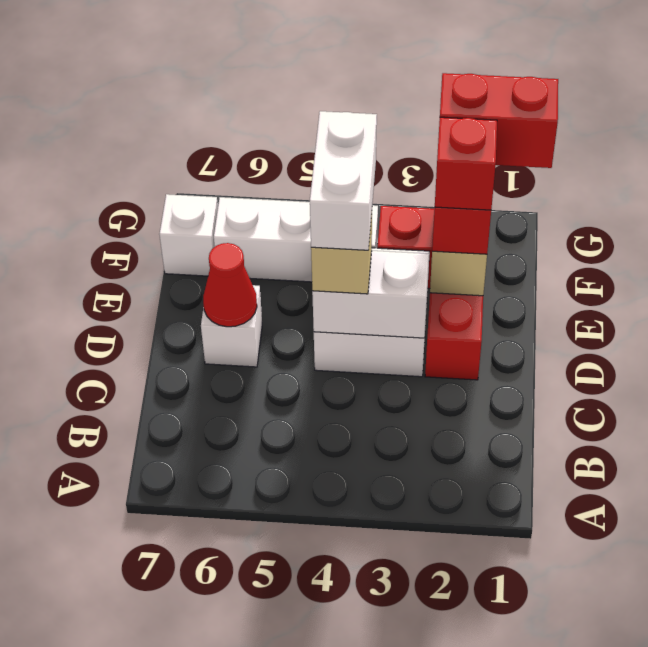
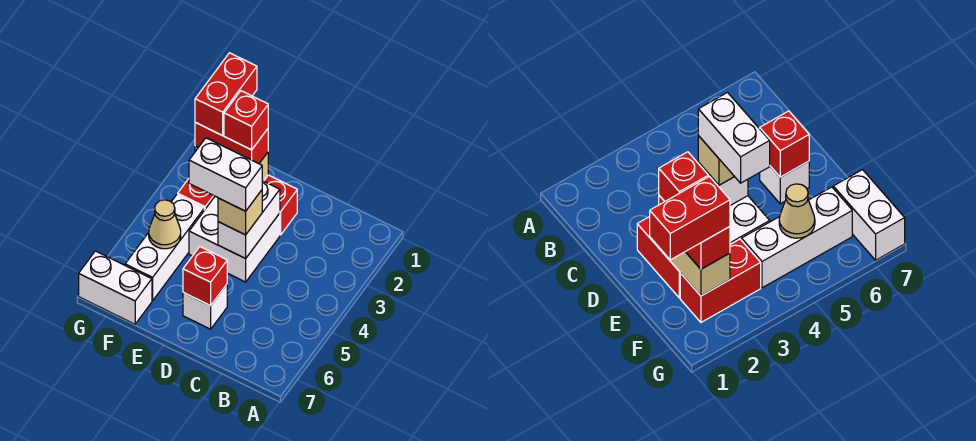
red 1x1 cone [203,243,257,327] -> red 1x1 brick [183,247,227,306]
none -> tan 1x1 cone [149,200,181,249]
white 1x1 brick [160,194,218,276] -> white 1x2 brick [79,251,152,324]

